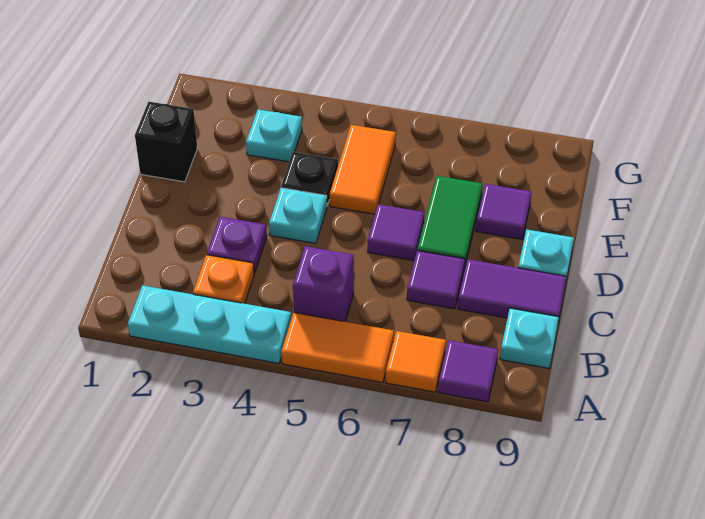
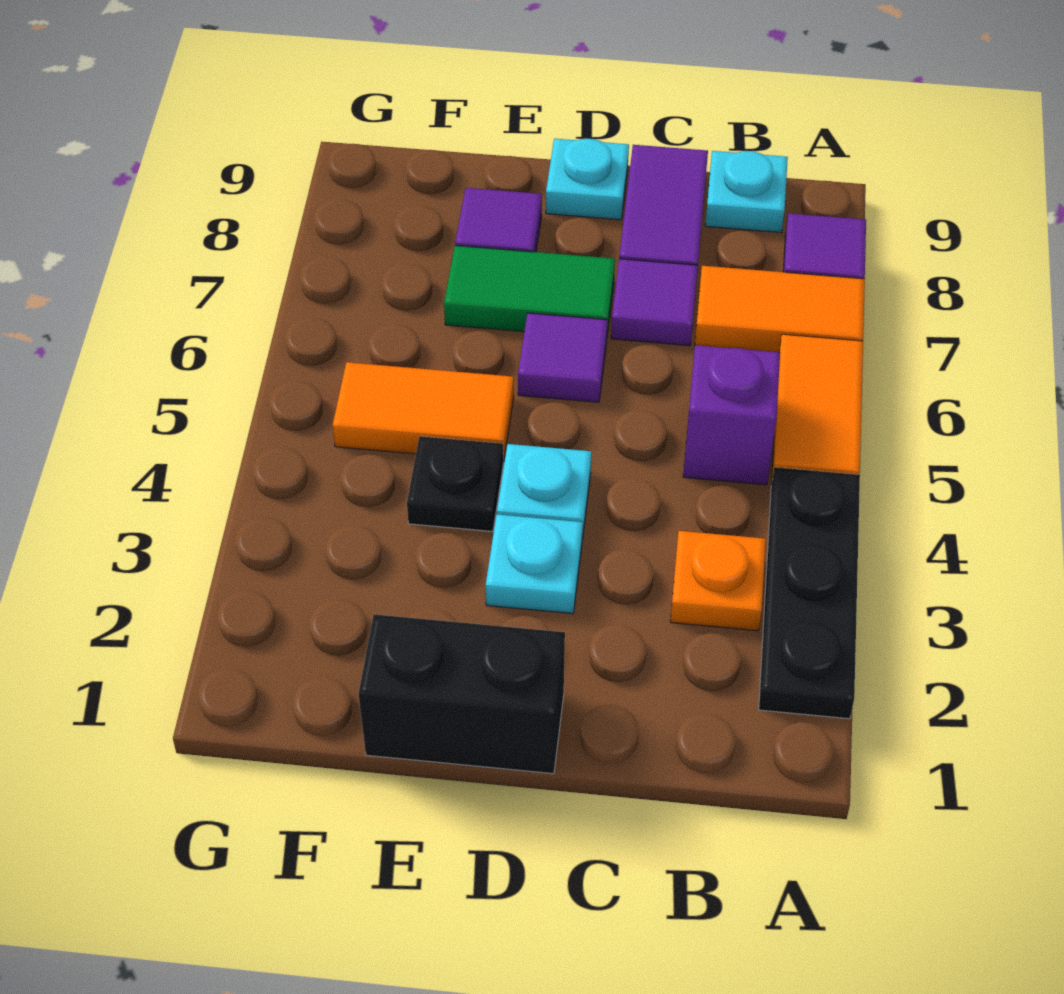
cyan 1x3 plate [128,285,291,363] -> black 1x3 plate [759,467,860,719]
orange 1x1 tile [386,331,446,392] -> orange 1x2 tile [695,266,865,352]
purple 1x1 plate [207,217,267,273] -> none
black 1x1 brick [135,102,197,182] -> black 1x2 brick [359,614,565,774]
cyan 1x1 plate [246,110,302,162] -> cyan 1x1 plate moved to [486,514,583,614]

